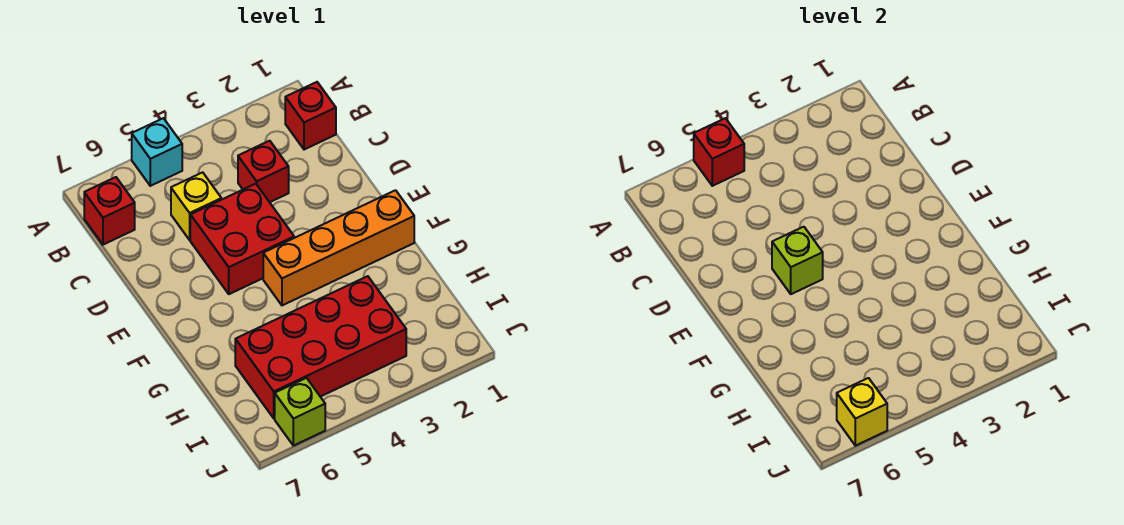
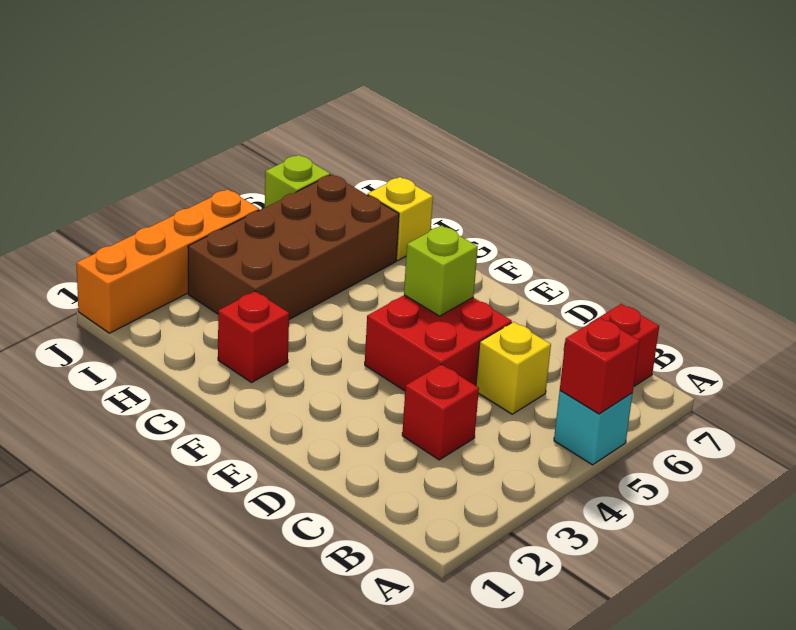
red 1x1 brick [285,82,336,150] -> red 1x1 brick moved to [218,291,289,383]
orange 1x4 brick [263,190,414,305] -> orange 1x4 brick moved to [76,189,259,333]
red 2x4 brick [235,276,406,418] -> brown 2x4 brick [188,175,399,319]
yellow 1x1 brick [837,378,887,446] -> yellow 1x1 brick moved to [368,177,433,261]

